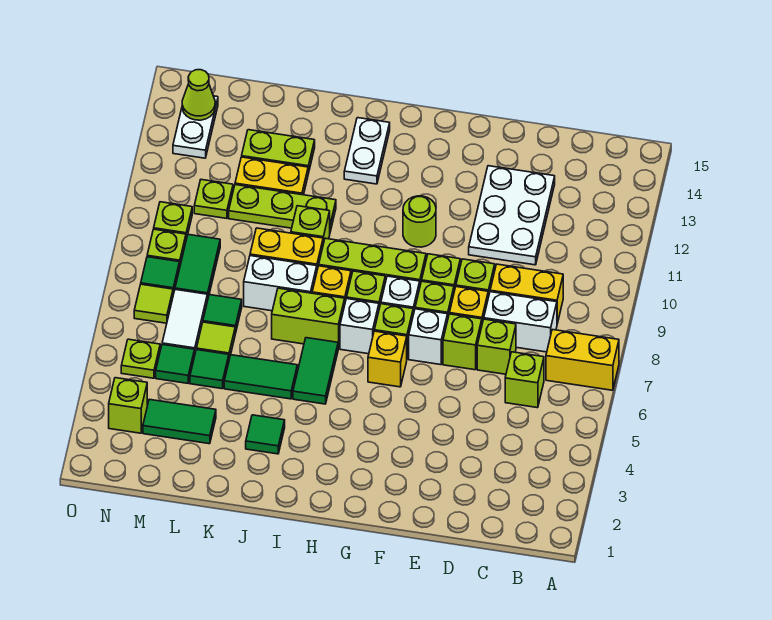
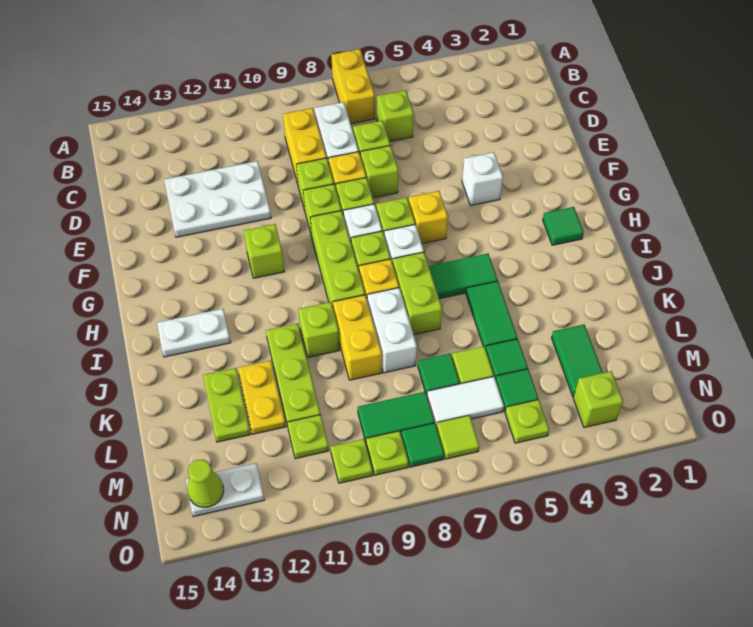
white 1x1 brick [409,309,448,365] -> white 1x1 brick moved to [462,152,503,206]
lime 1x1 round brick [403,196,436,247] -> lime 1x1 brick [244,224,285,278]
green 1x1 tile [246,415,285,454] -> green 1x1 tile moved to [543,207,584,245]

